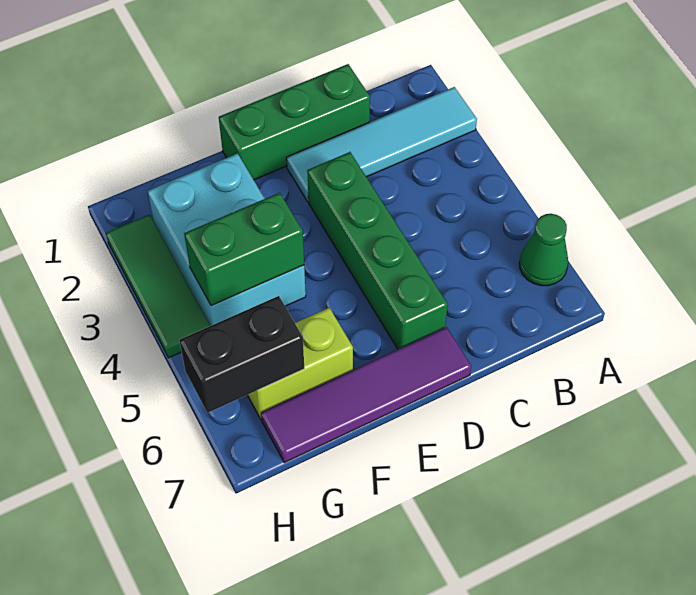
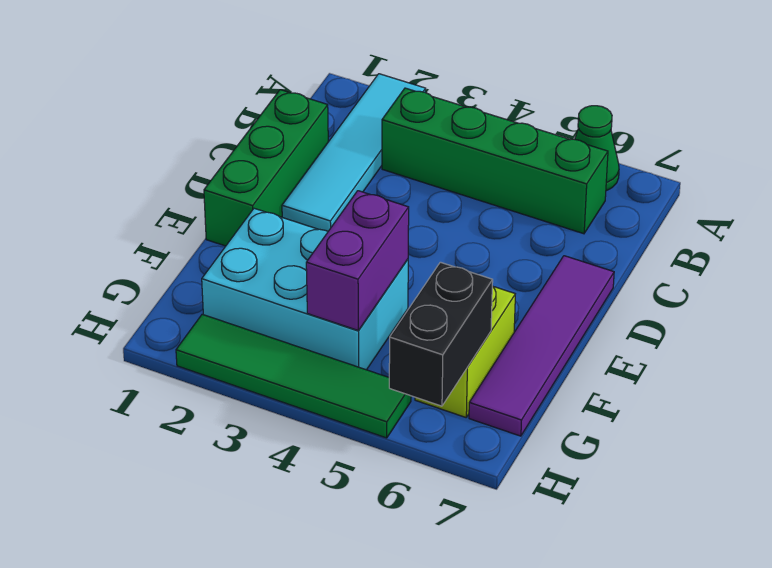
green 1x4 brick [307,152,448,349] -> green 1x4 brick moved to [382,88,608,234]
green 1x2 brick [184,193,304,305] -> purple 1x2 brick [306,191,409,331]
green 1x3 tile [106,215,210,358] -> green 1x4 tile [176,314,411,438]

